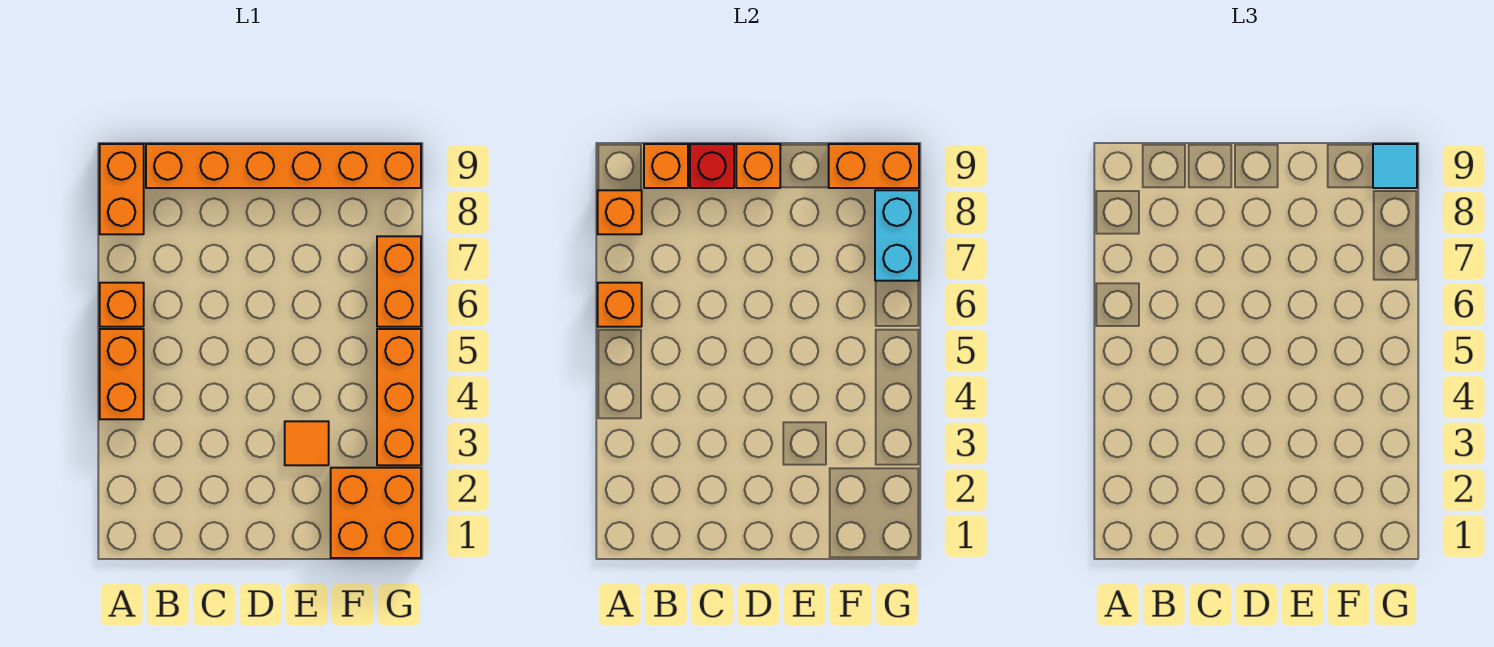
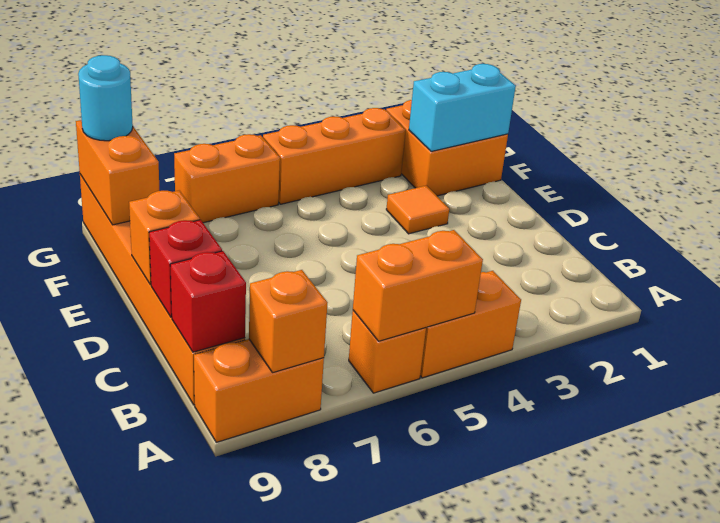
orange 1x1 brick [598,283,642,327] -> orange 1x2 brick [353,230,483,341]
orange 1x1 brick [644,144,688,188] -> red 1x1 brick [170,251,246,352]
cyan 1x2 brick [875,190,919,281] -> cyan 1x2 brick moved to [409,64,516,152]
cyan 1x1 tile [1373,144,1417,188] -> cyan 1x1 round brick [78,55,133,141]

